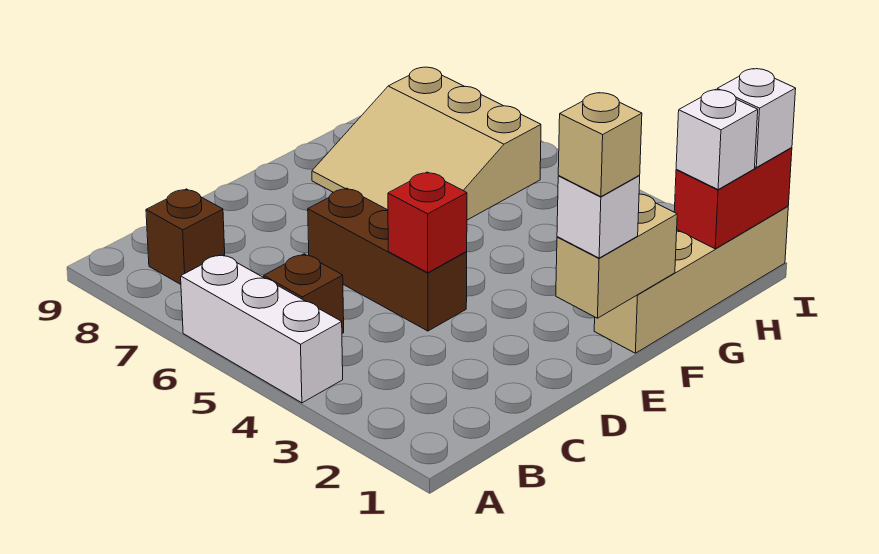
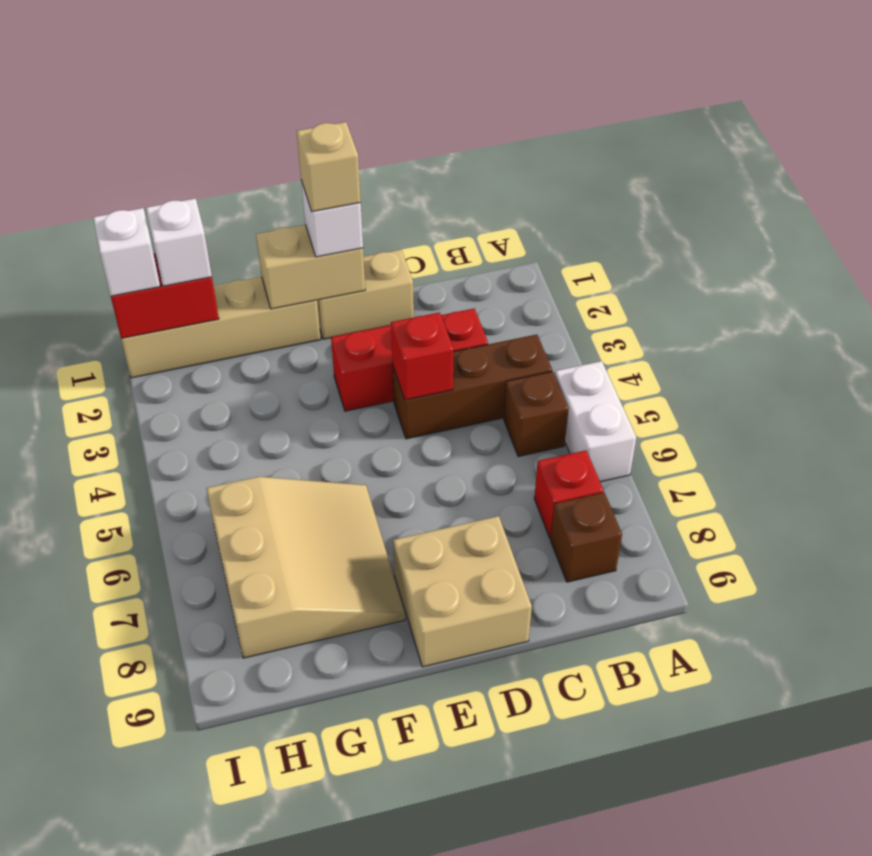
white 1x3 brick [181,254,343,403] -> white 1x2 brick [555,361,636,482]
none -> red 1x1 brick [534,450,603,538]
none -> red 1x3 brick [331,309,488,411]
none -> tan 1x2 brick [317,250,414,339]
brown 1x3 brick [308,188,467,331] -> brown 1x3 brick turned to [393,335,552,439]
none -> tan 2x2 brick [393,516,532,667]

